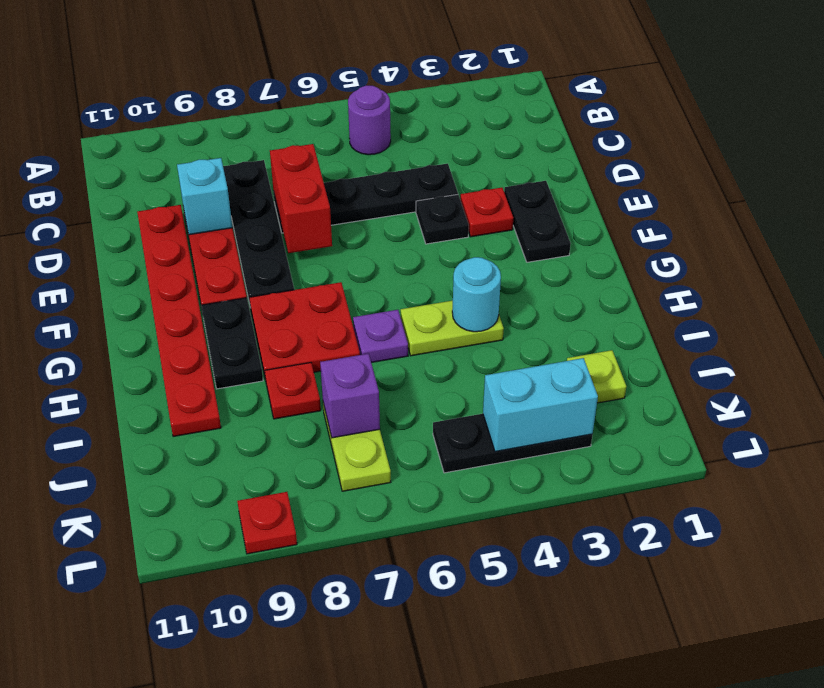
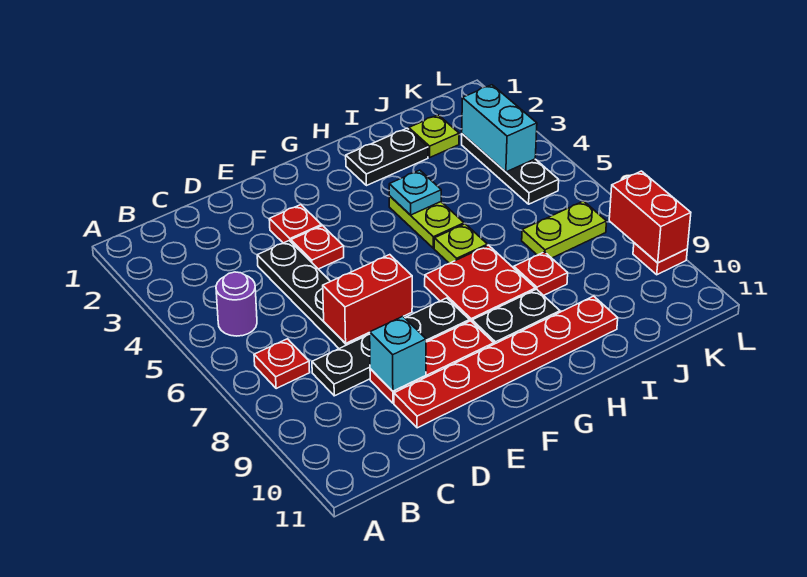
none -> red 1x1 plate [254,339,310,389]
black 1x2 plate [504,181,571,262] -> black 1x2 plate moved to [346,128,428,186]
black 1x1 plate [416,195,469,244] -> red 1x1 plate [291,226,344,269]
cyan 1x1 round brick [452,257,501,332] -> cyan 1x1 plate [389,170,441,215]
purple 1x1 plate [353,310,408,363] -> lime 1x1 plate [434,224,487,263]
purple 1x1 brick [320,354,380,438] -> none
none -> red 1x2 brick [609,171,691,263]

